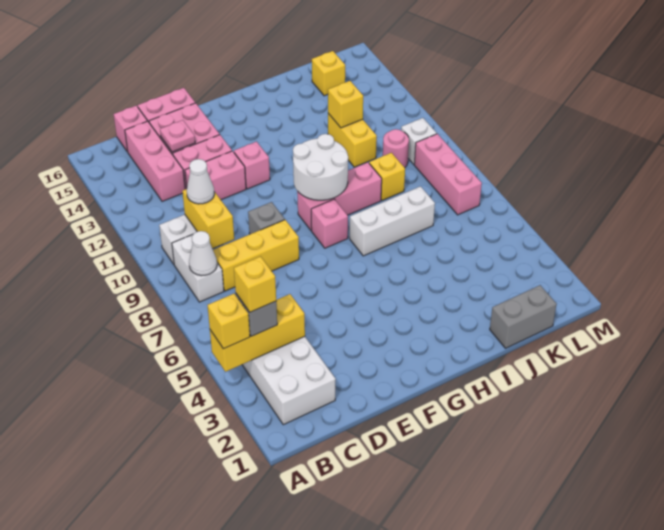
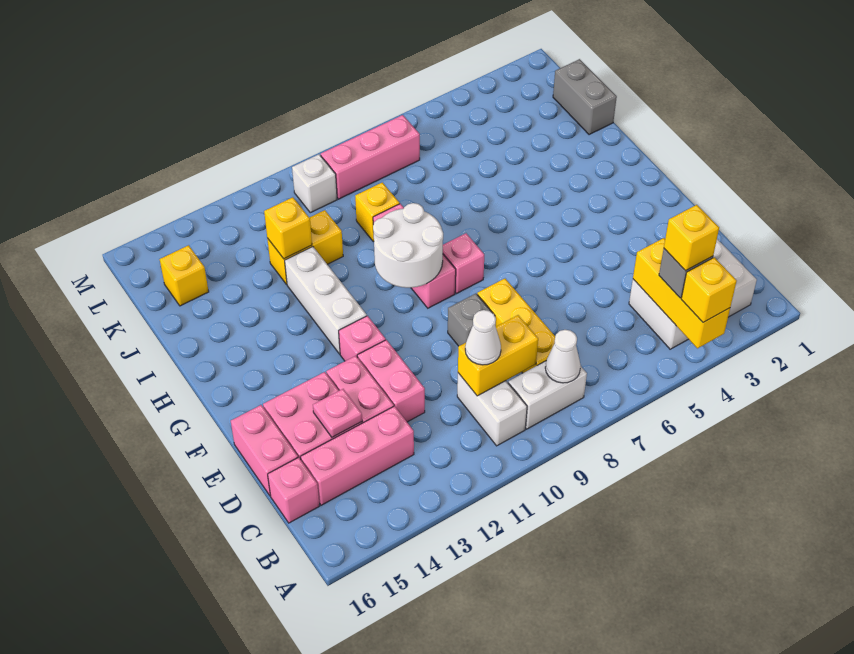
white 1x3 brick [350,186,435,256] -> white 1x3 brick moved to [285,247,367,354]
pink 1x1 round brick [383,129,409,168] -> none

